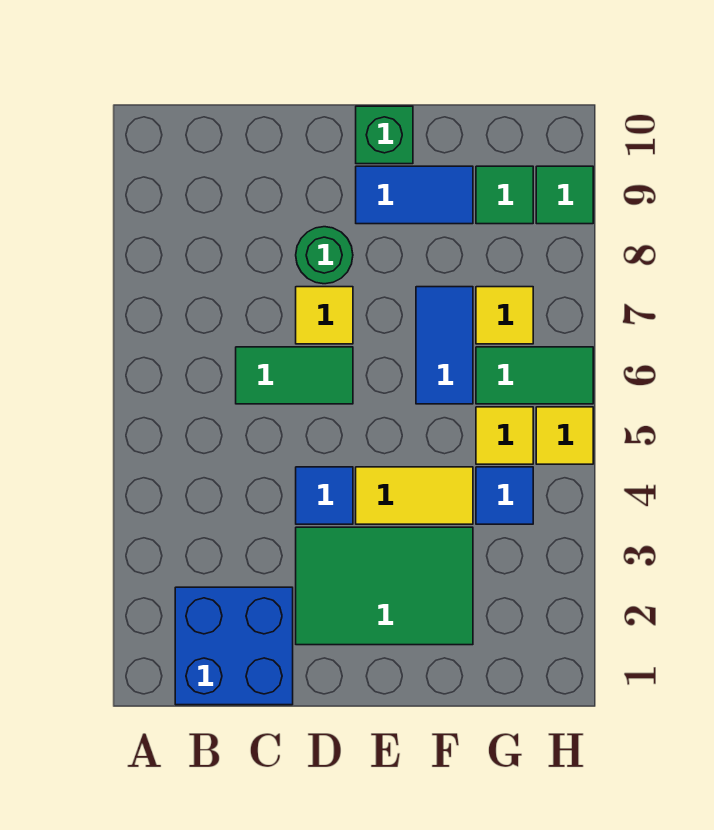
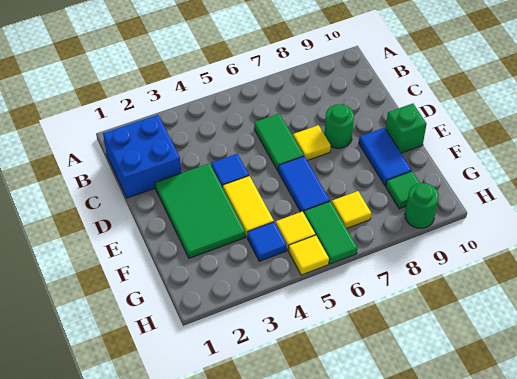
blue 1x2 tile [416,287,473,404] -> blue 1x2 tile turned to [278,156,330,213]
green 1x1 tile [536,166,593,224] -> green 1x1 round brick [405,183,439,228]

